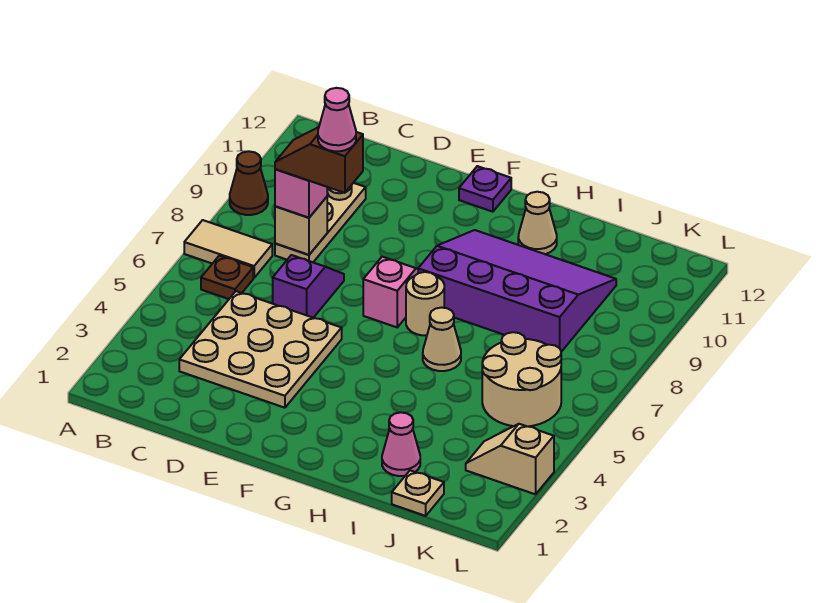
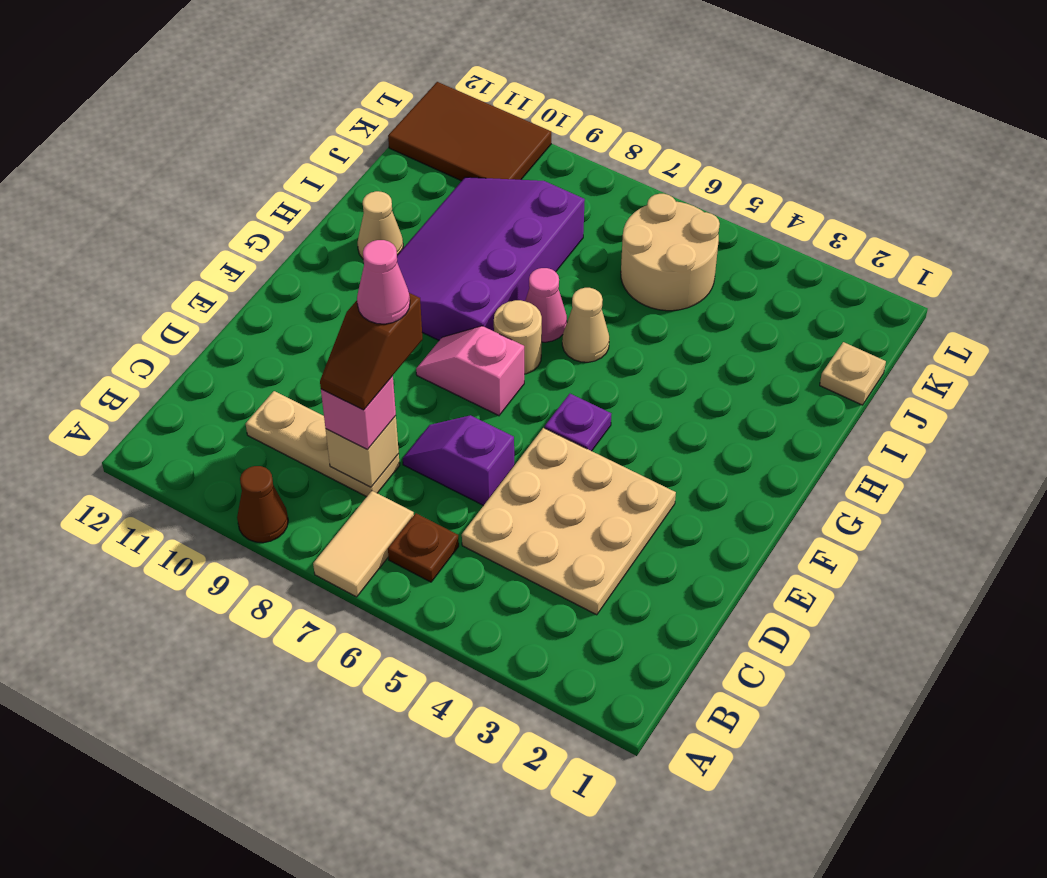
purple 1x1 plate [459,166,511,212] -> purple 1x1 plate moved to [545,394,611,451]
pink 1x1 cone [382,412,420,476] -> pink 1x1 cone moved to [525,268,567,342]
tan 1x2 slope [466,424,554,494] -> none
none -> brown 2x3 tile [388,82,551,181]

